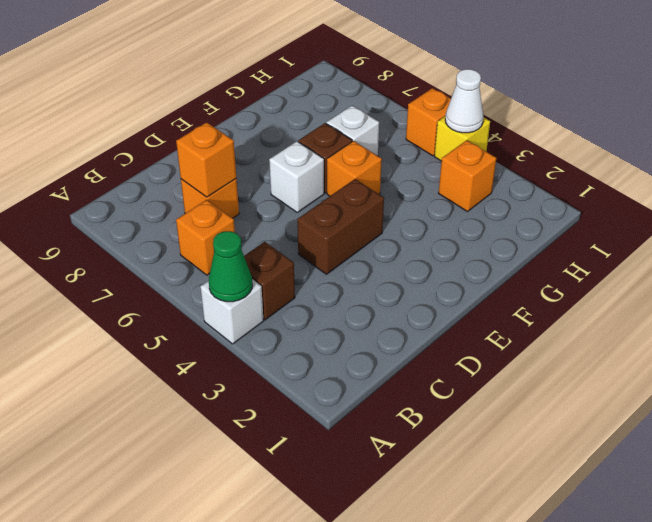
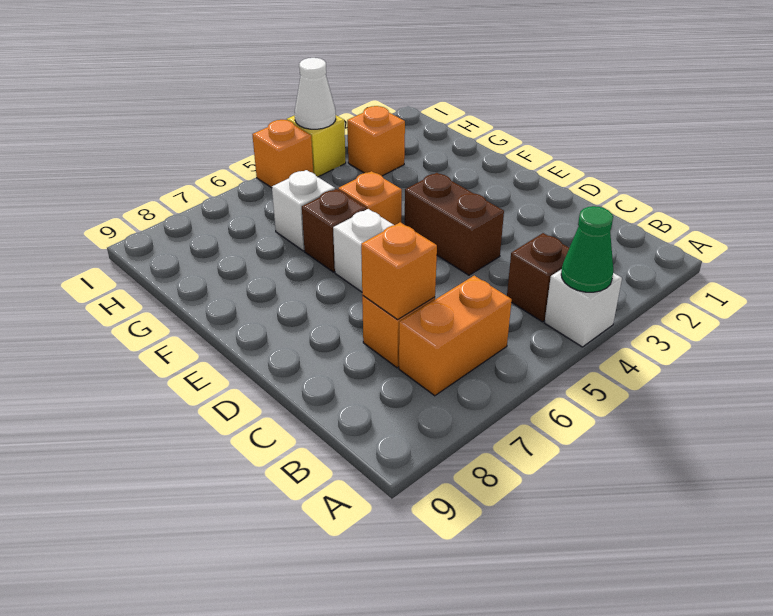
orange 1x1 brick [176,200,235,275] -> orange 1x2 brick [399,276,512,396]

